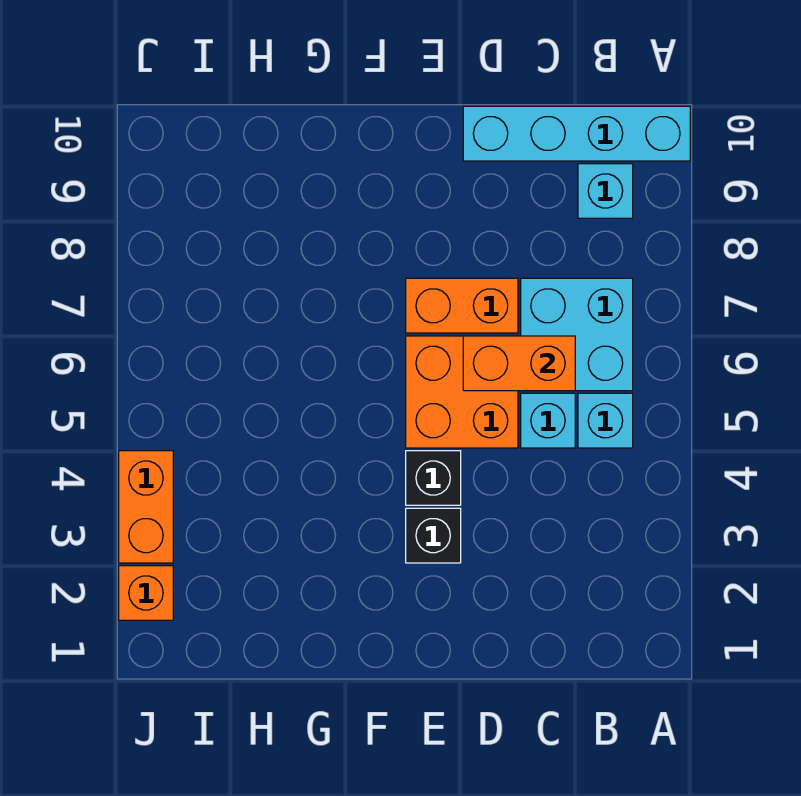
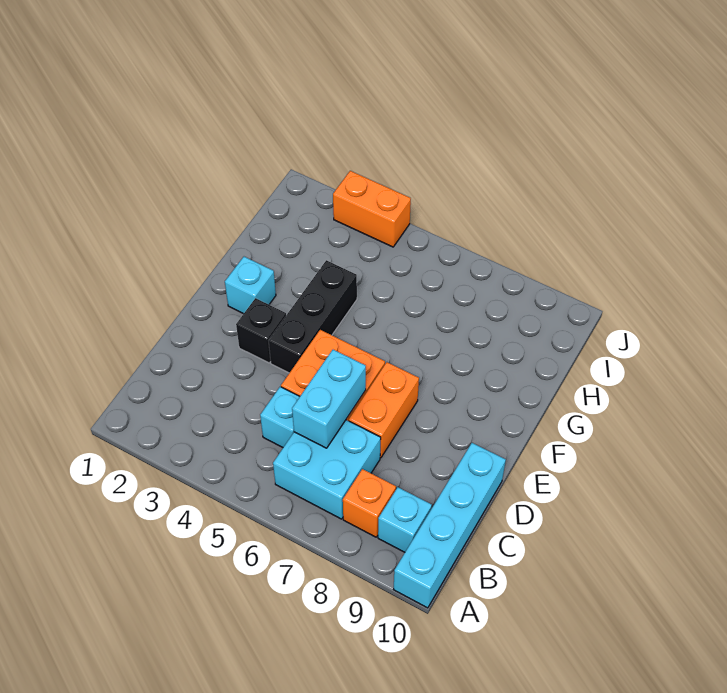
cyan 1x1 brick [578,393,633,448] -> cyan 1x1 brick moved to [225,257,276,314]
orange 1x2 brick [463,336,575,391] -> cyan 1x2 brick [292,350,366,448]
black 1x1 brick [406,451,461,505] -> black 1x3 brick [268,260,357,373]
orange 1x1 brick [119,566,173,620] -> orange 1x1 brick moved to [343,469,396,537]

